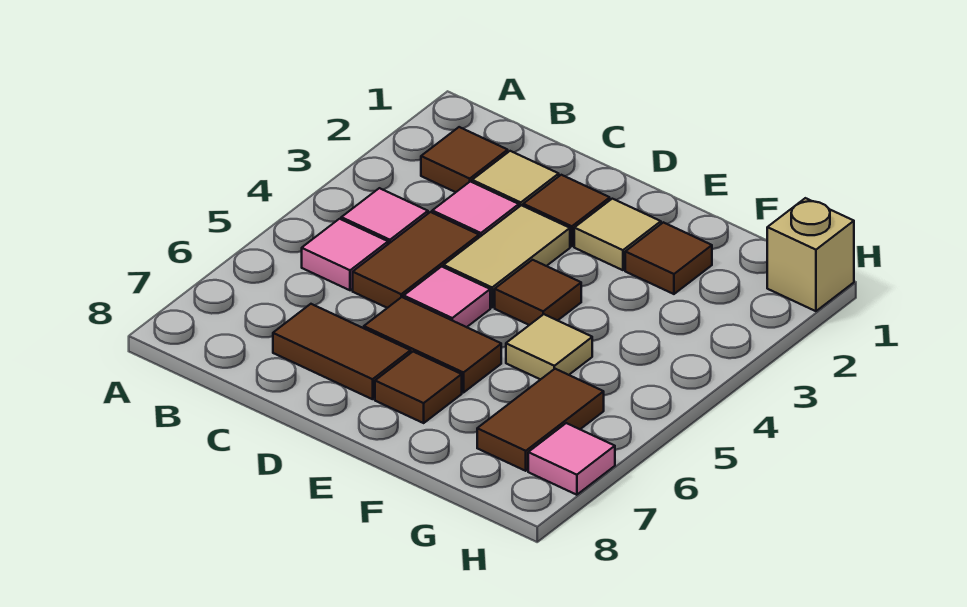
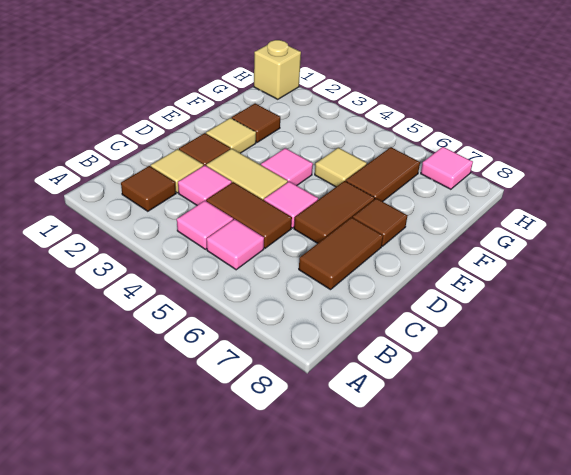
brown 1x1 tile [495,260,581,325] -> pink 1x1 tile [261,148,313,186]
brown 1x2 tile [477,369,604,471] -> brown 1x2 tile turned to [346,147,420,202]

